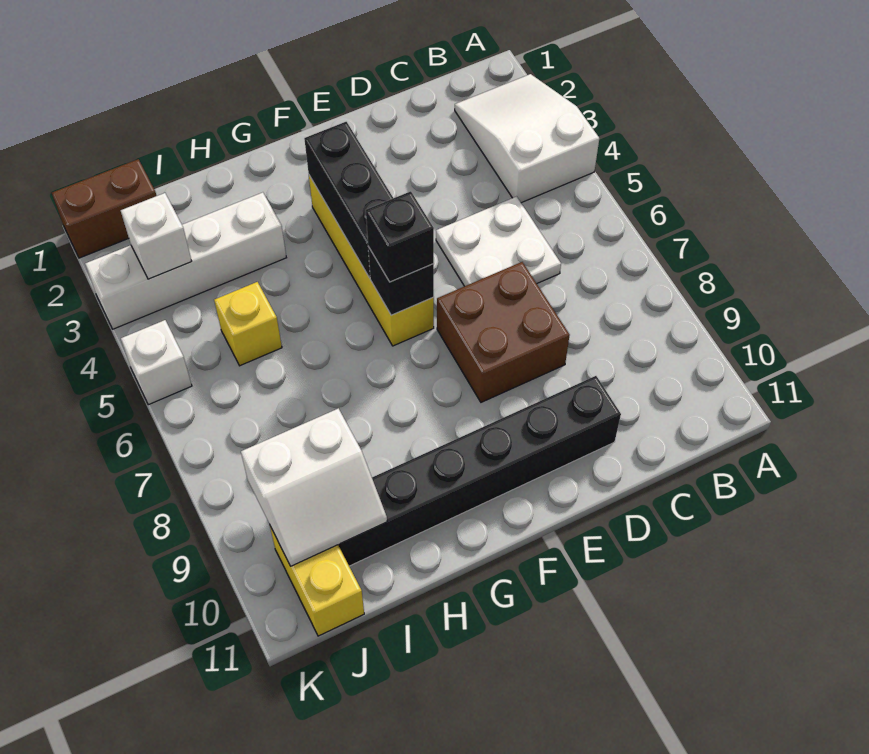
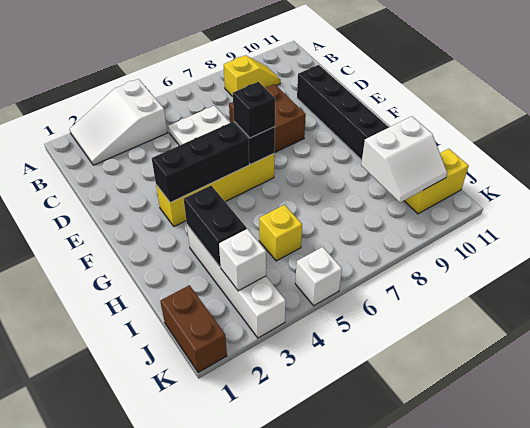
none -> yellow 1x2 slope [224,55,280,97]
none -> black 1x2 brick [184,186,247,267]
white 2x2 slope [241,408,387,566] -> white 2x2 slope turned to [361,116,447,203]

